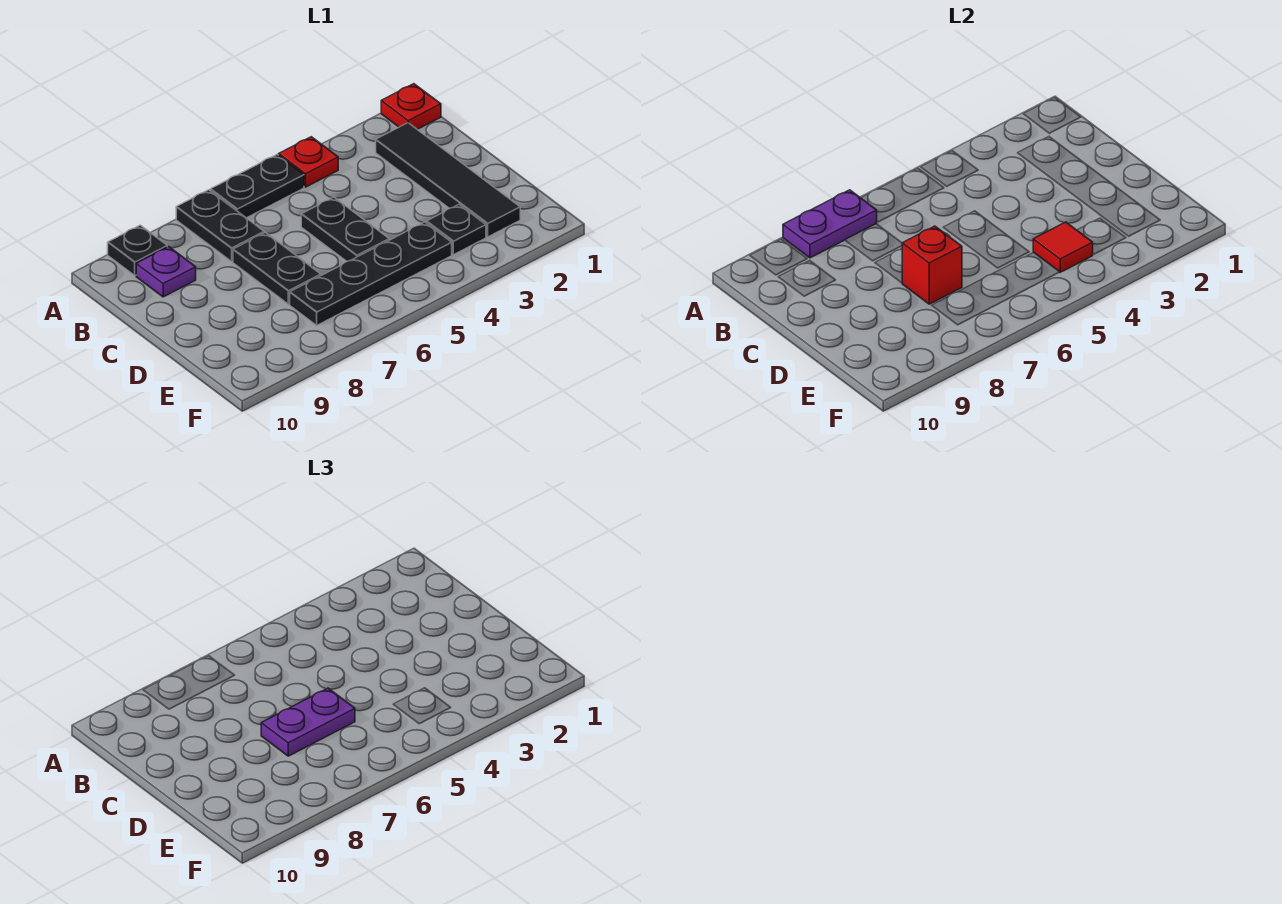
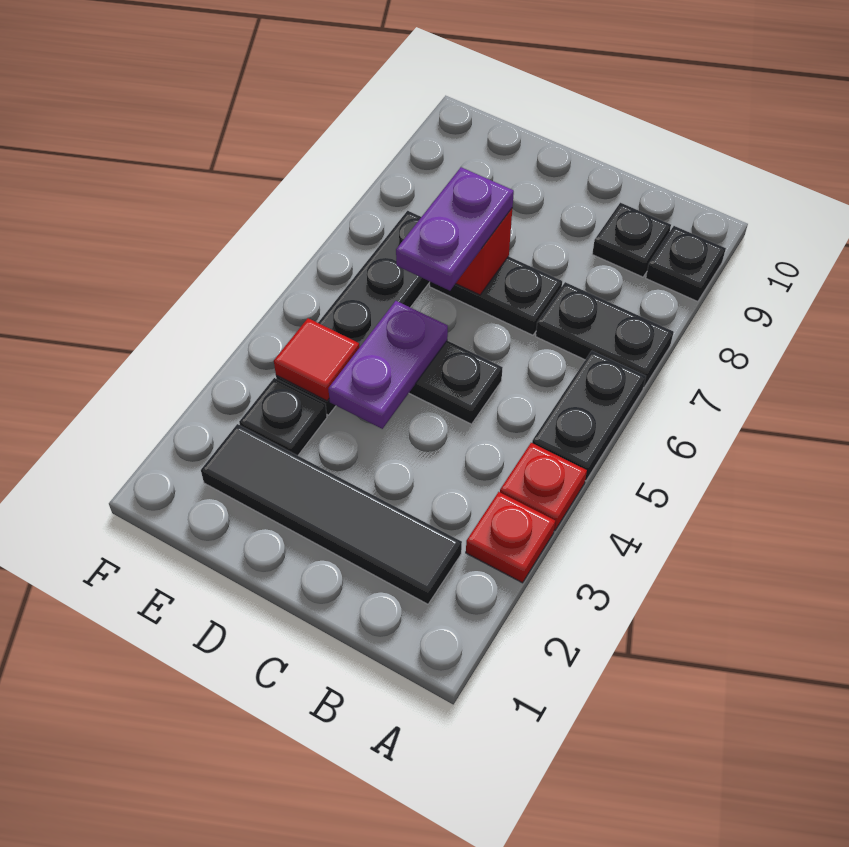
red 1x1 plate [381,84,441,129] -> red 1x1 plate moved to [466,492,555,583]
purple 1x2 plate [783,190,877,258] -> purple 1x2 plate moved to [328,301,448,429]
purple 1x1 plate [136,247,196,297] -> black 1x1 plate [592,203,671,277]

